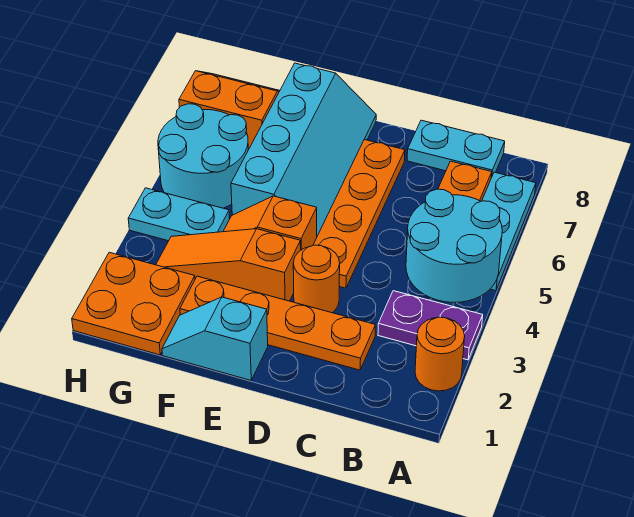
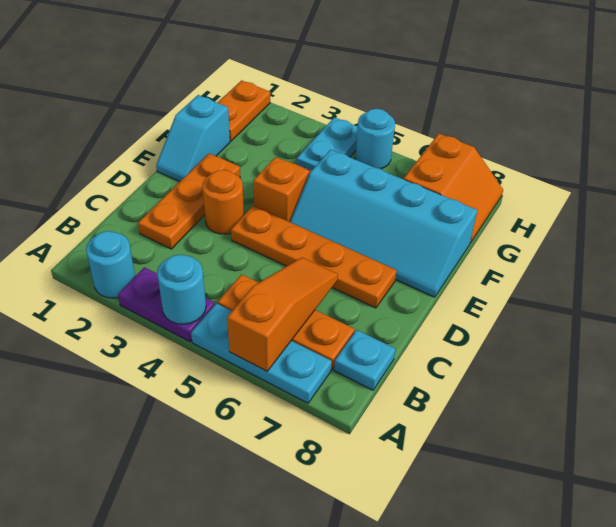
orange 1x1 round brick [415,317,465,391] -> cyan 1x1 round brick [86,231,135,298]
purple 1x2 plate [378,291,483,360] -> purple 1x2 plate turned to [118,267,215,342]
cyan 2x2 round brick [406,189,502,303] -> cyan 1x1 round brick [157,255,206,324]
cyan 1x2 plate [407,120,505,178] -> cyan 1x1 plate [334,330,395,390]
orange 1x4 plate [180,276,375,370] -> orange 1x3 plate [138,153,240,249]
cyan 1x2 slope [162,297,268,380] -> cyan 1x2 slope turned to [156,95,230,182]
orange 1x3 slope [156,229,301,301] -> orange 1x3 slope moved to [227,257,338,371]
orange 2x2 plate [72,252,195,355] -> orange 1x2 plate [218,80,270,141]
cyan 2x2 round brick [158,104,248,208] -> cyan 1x1 round brick [355,109,395,169]

